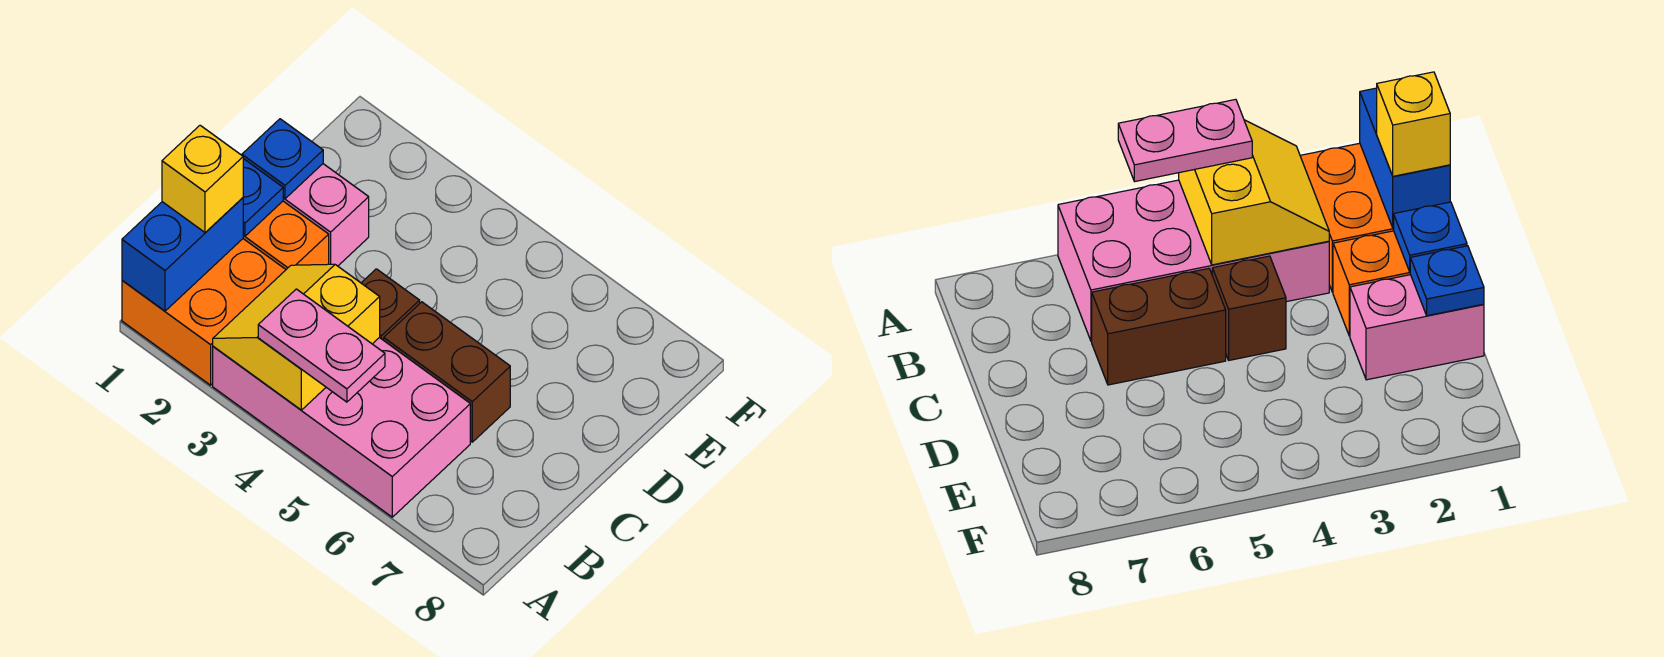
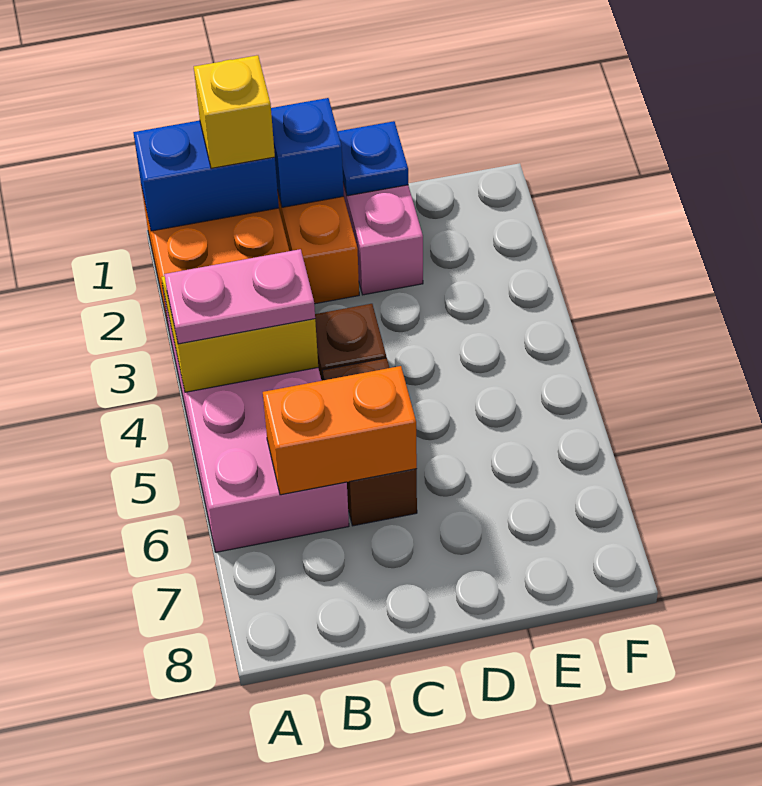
pink 1x2 plate [258,289,385,402] -> pink 1x2 plate turned to [164,249,315,344]
none -> orange 1x2 brick [263,366,417,495]
blue 1x1 plate [243,159,283,236] -> blue 1x1 brick [271,98,344,207]

